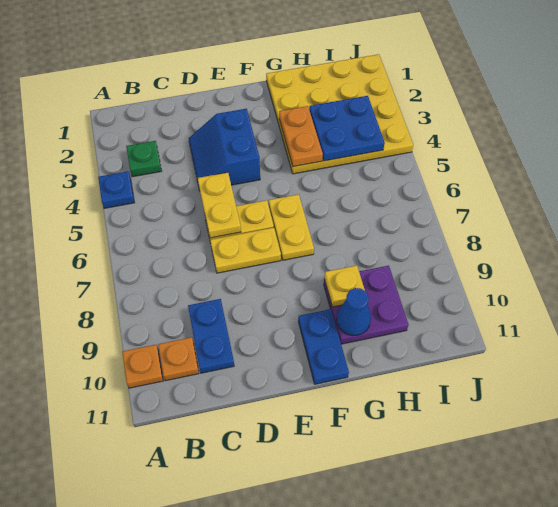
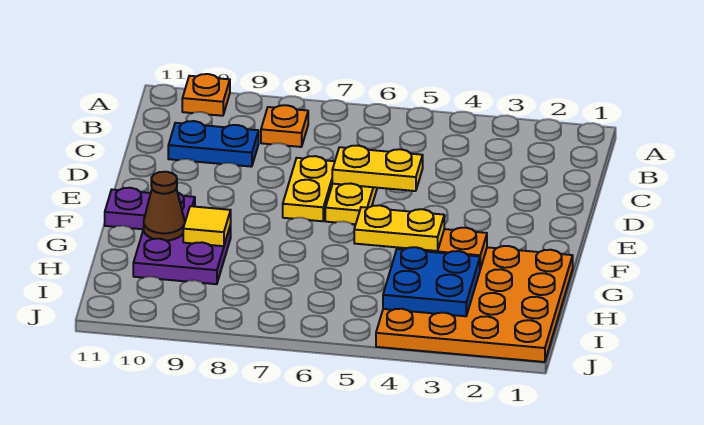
blue 1x1 plate [98,171,134,208] -> none
green 1x1 plate [126,141,161,177] -> none
orange 1x1 plate [158,337,199,381] -> orange 1x1 plate moved to [261,105,308,147]
blue 2x2 slope [189,109,260,191] -> none
yellow 1x2 plate [269,194,314,260] -> yellow 1x2 plate moved to [354,205,444,251]
blue 1x2 plate [298,309,349,384] -> purple 1x2 plate [105,188,195,229]
yellow 4x4 plate [266,54,413,174] -> orange 4x4 plate [376,246,573,362]
yellow 1x1 plate [324,265,365,307] -> yellow 1x1 tile [183,206,231,246]
blue 1x1 cone [337,288,371,336] -> brown 1x1 cone [144,172,185,241]

